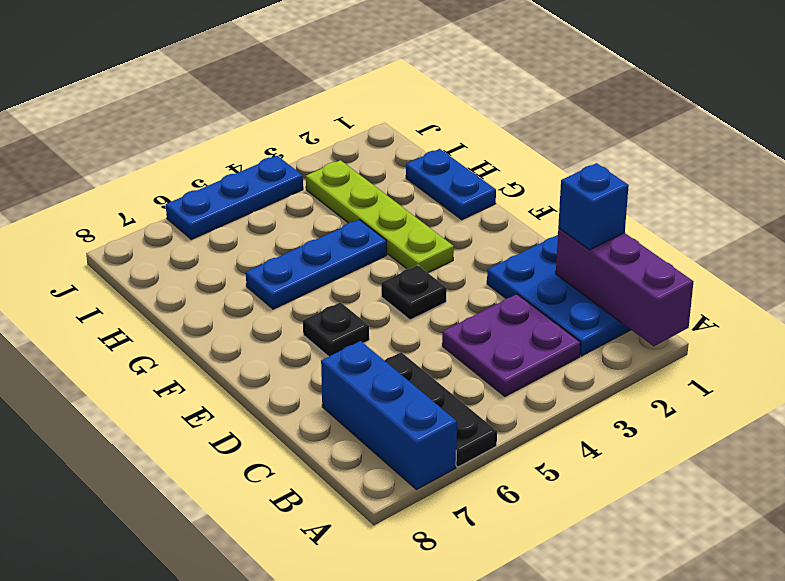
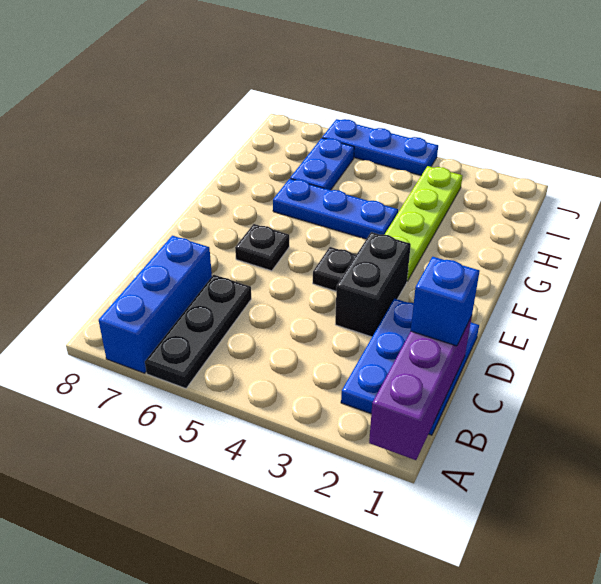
purple 2x2 plate [442,294,581,396] -> none
none -> black 1x2 brick [335,232,411,337]
blue 1x2 plate [406,149,496,220] -> blue 1x2 plate moved to [290,138,354,190]

